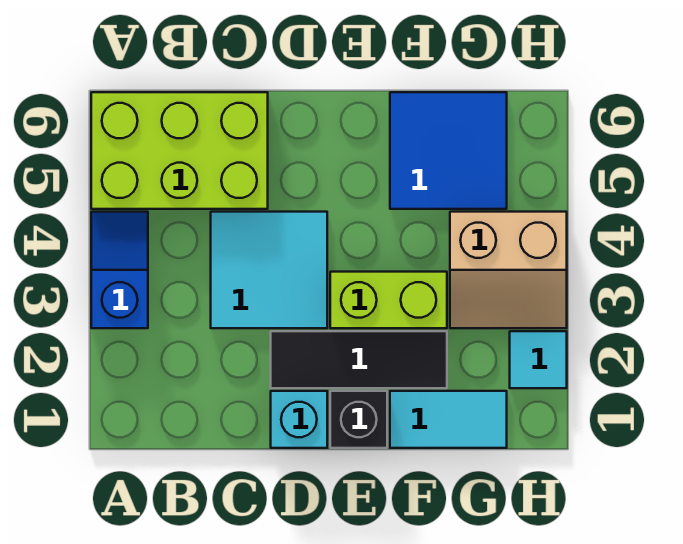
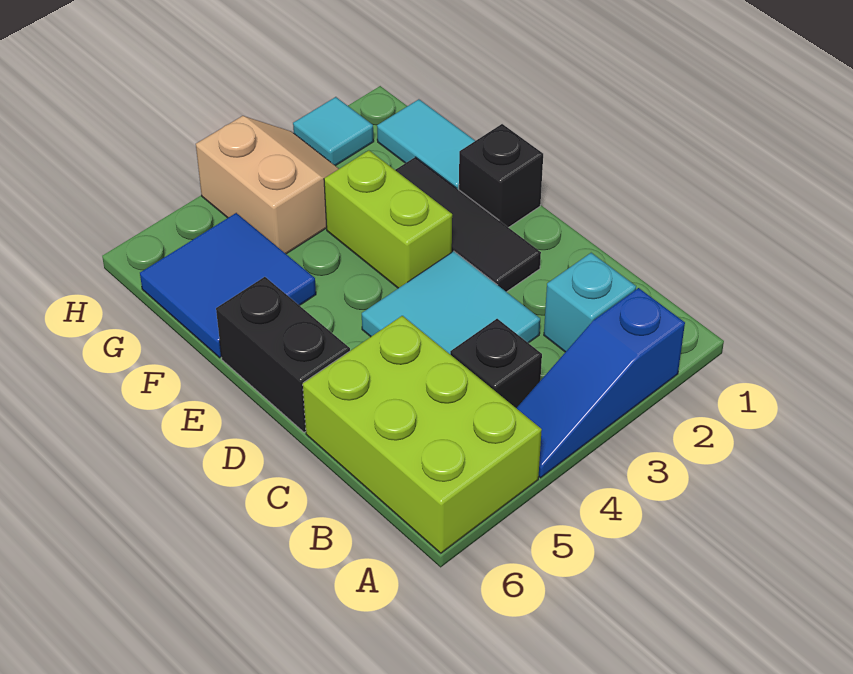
blue 1x2 slope [91,212,148,328] -> blue 1x3 slope [517,288,685,478]
none -> black 1x1 brick [450,319,542,408]
cyan 1x1 brick [271,391,327,448] -> cyan 1x1 brick moved to [544,253,636,352]
none -> black 1x2 brick [216,277,350,432]

